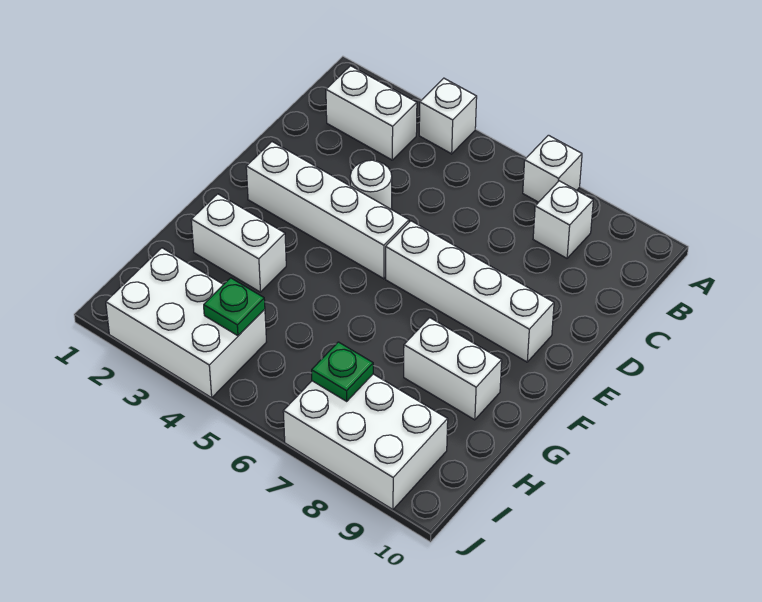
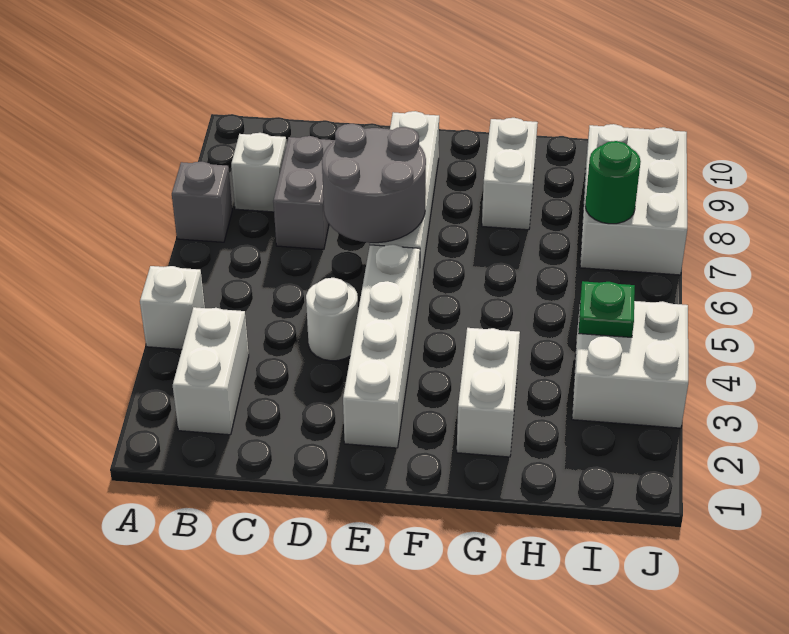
white 1x1 brick [523,135,582,202] -> grey 1x1 brick [172,162,232,242]
none -> grey 1x2 brick [273,136,334,249]
none -> grey 2x2 round brick [322,124,426,243]
white 2x3 brick [106,248,266,398] -> white 2x2 brick [572,301,688,428]
green 1x1 plate [312,342,373,401] -> green 1x1 round brick [585,141,641,224]

